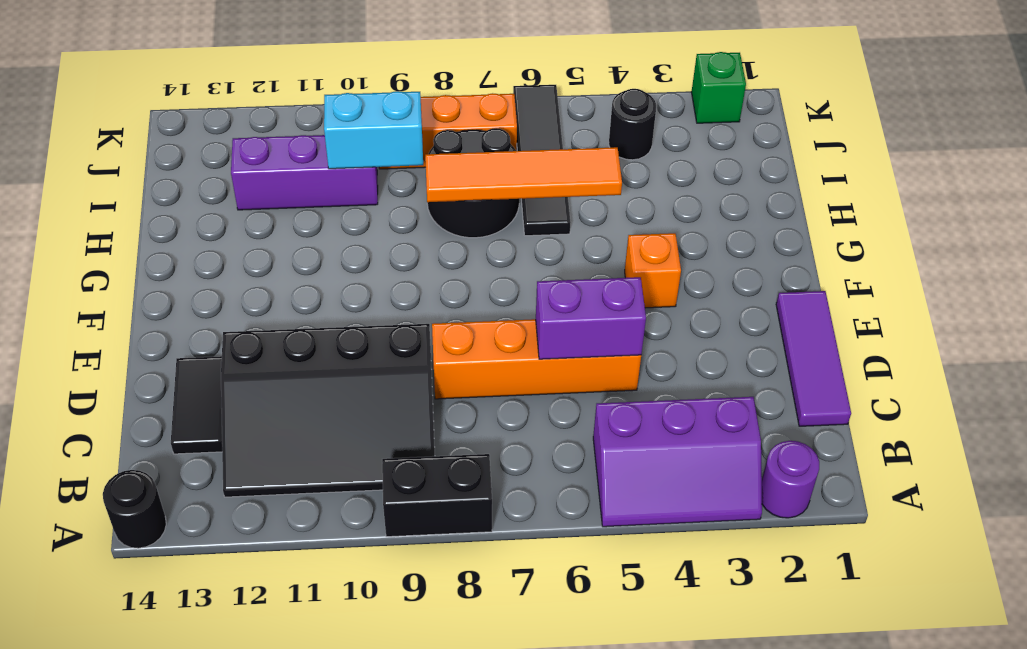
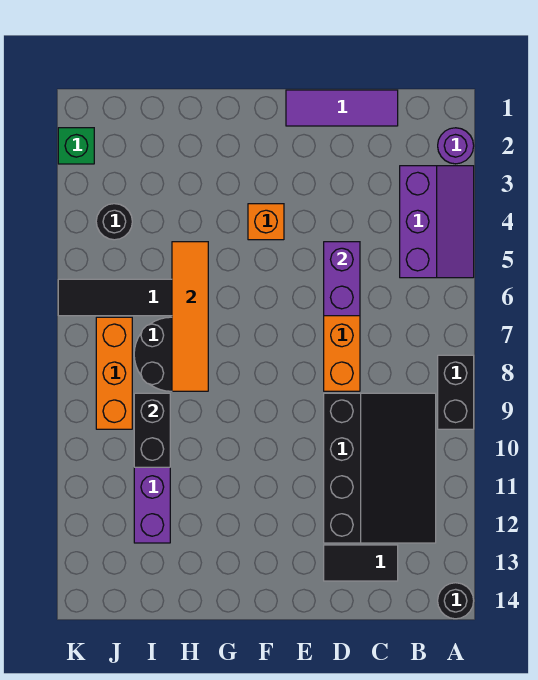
cyan 1x2 brick [324,91,423,169] -> black 1x2 brick [134,393,170,467]

